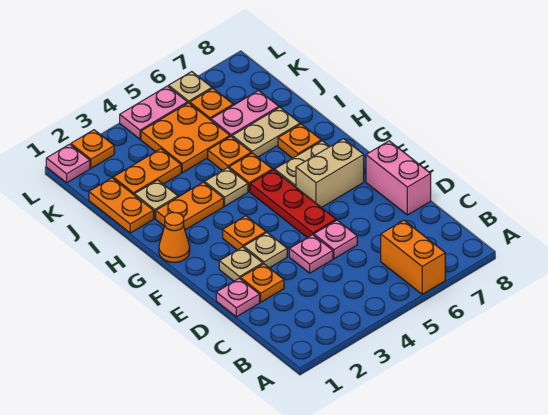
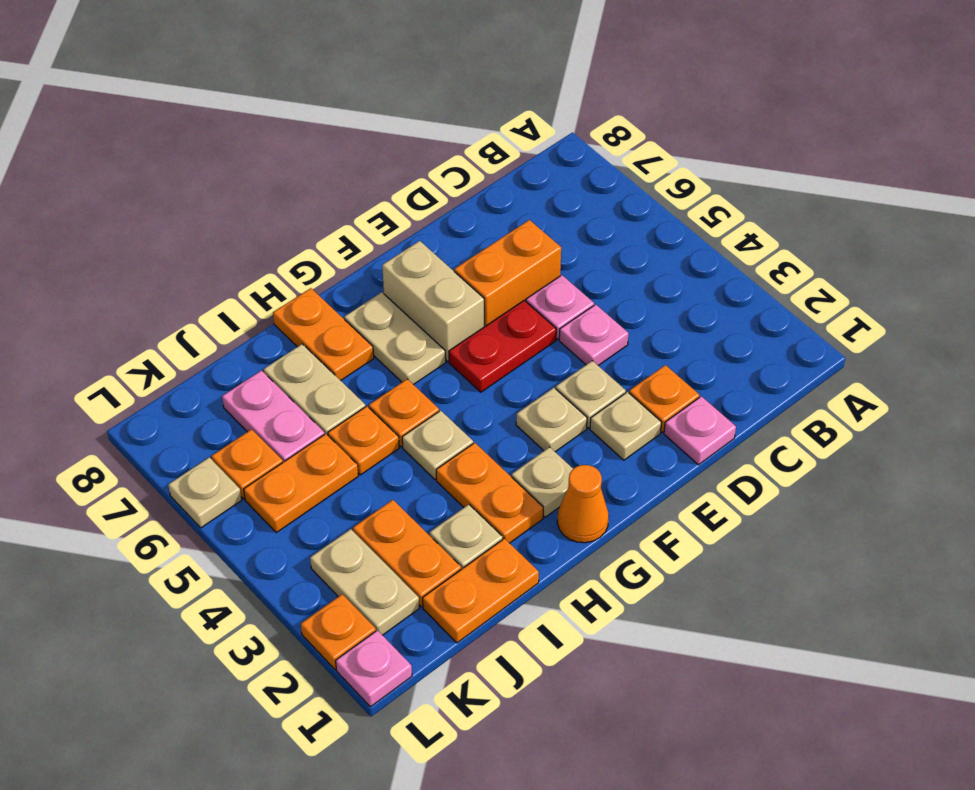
orange 1x2 brick [381,220,445,294] -> orange 1x2 brick moved to [454,220,561,327]
pink 1x2 brick [366,141,431,215] -> none
red 1x3 plate [250,170,336,238] -> red 1x2 plate [449,300,556,392]
orange 1x1 plate [223,216,266,250] -> tan 1x1 plate [516,388,587,452]
none -> tan 1x1 plate [512,447,573,517]
orange 1x1 plate [278,124,321,158] -> orange 1x2 plate [273,288,374,381]
orange 2x2 plate [141,103,230,173] -> orange 1x2 plate [244,434,358,532]
none -> tan 1x2 plate [310,529,419,635]
pink 1x2 plate [120,86,188,139] -> none

